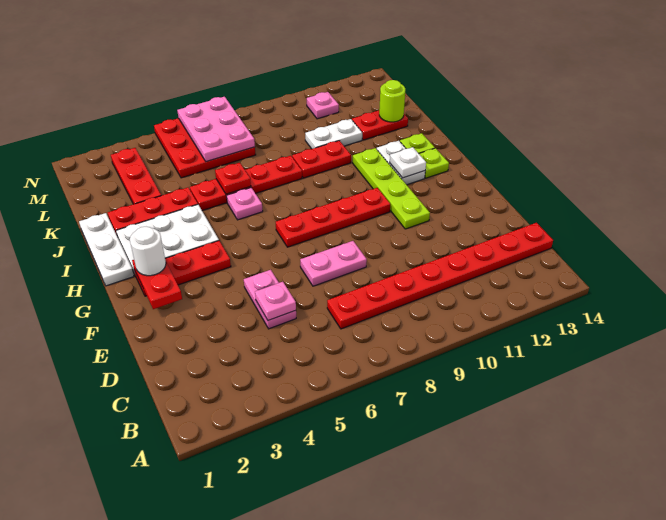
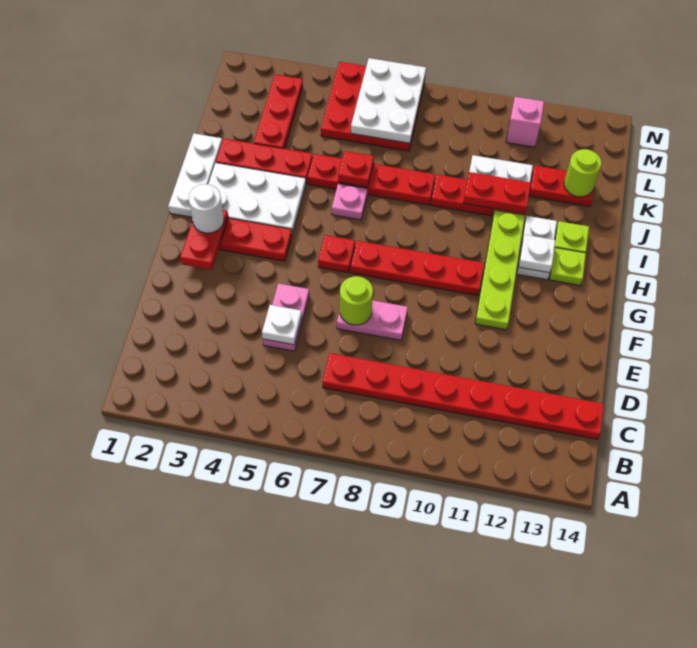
pink 1x1 plate [255,282,296,321] -> white 1x1 plate [262,305,302,345]
none -> lime 1x1 round brick [340,276,373,325]
none -> red 1x1 plate [318,235,355,272]
none -> red 1x2 plate [464,172,531,214]
pink 2x3 plate [177,97,255,162] -> white 2x3 plate [351,58,426,143]
pink 1x1 plate [307,92,339,119] -> pink 1x1 brick [506,97,544,147]

